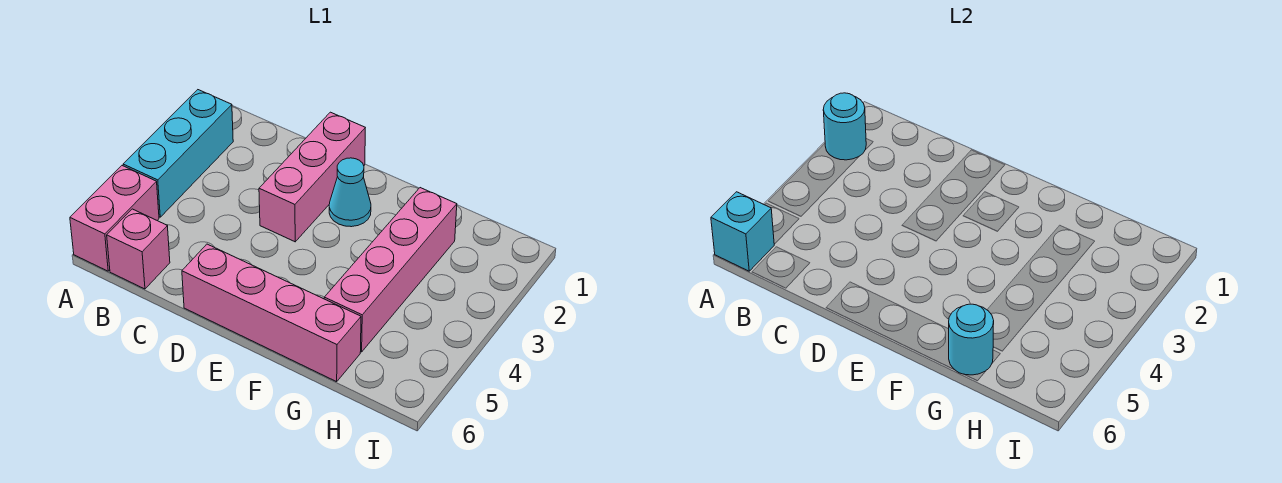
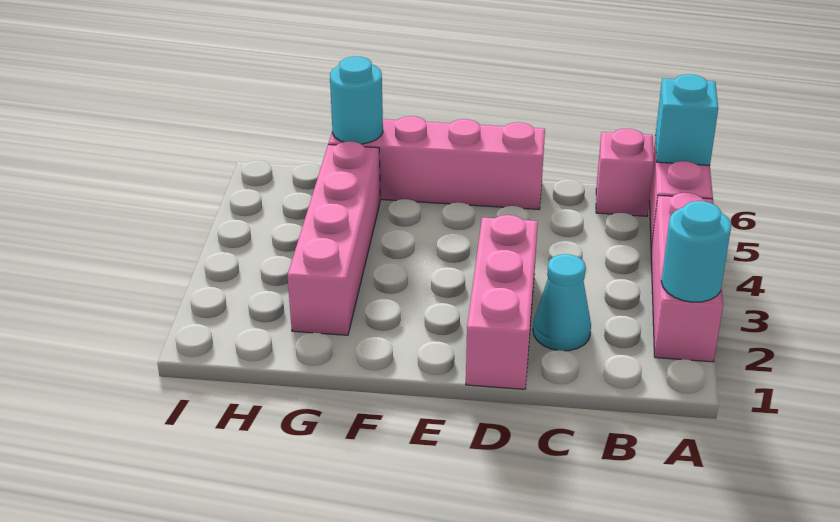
cyan 1x3 brick [123,90,233,217] -> pink 1x3 brick [651,193,723,362]
cyan 1x1 cone [329,158,371,227] -> cyan 1x1 cone moved to [533,254,591,351]

